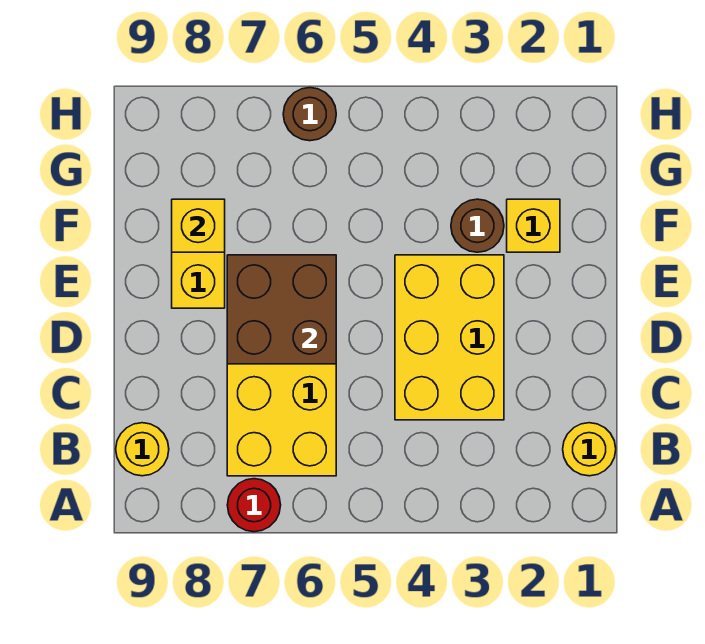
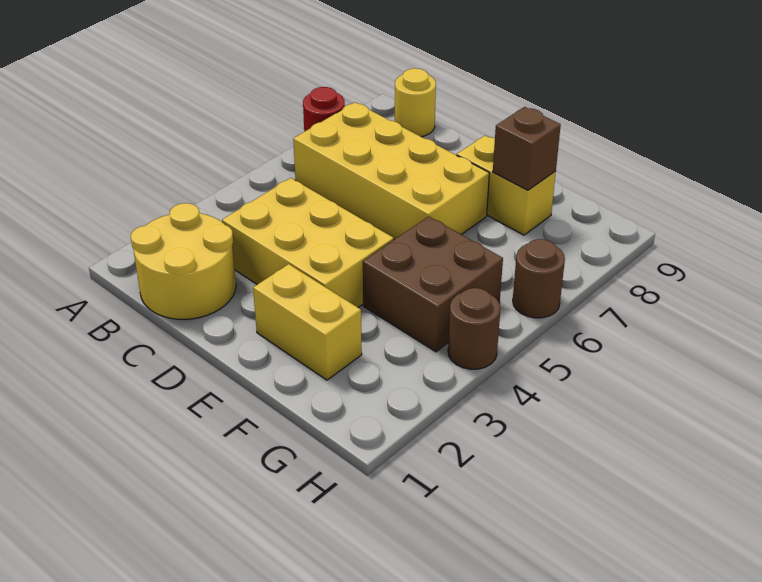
yellow 1x1 round brick [563,423,616,476] -> yellow 2x2 round brick [131,203,236,319]
brown 2x2 brick [227,255,336,364] -> brown 2x2 brick moved to [363,216,503,352]
yellow 1x1 brick [507,199,560,252] -> yellow 1x2 brick [253,264,362,380]
brown 1x1 round brick [451,199,504,252] -> brown 1x1 round brick moved to [448,288,500,369]
yellow 1x1 brick [172,199,225,252] -> brown 1x1 brick [493,107,561,190]

